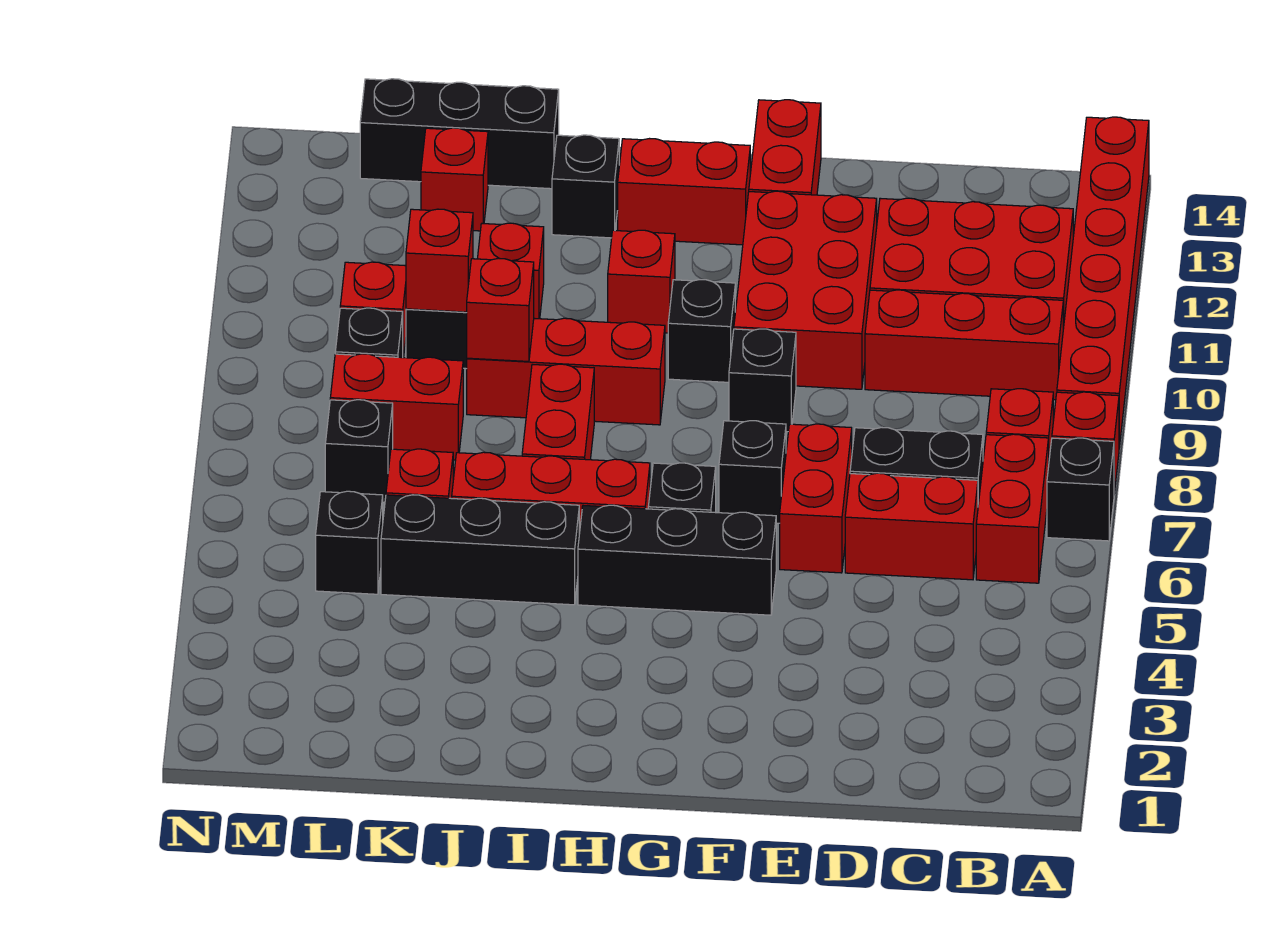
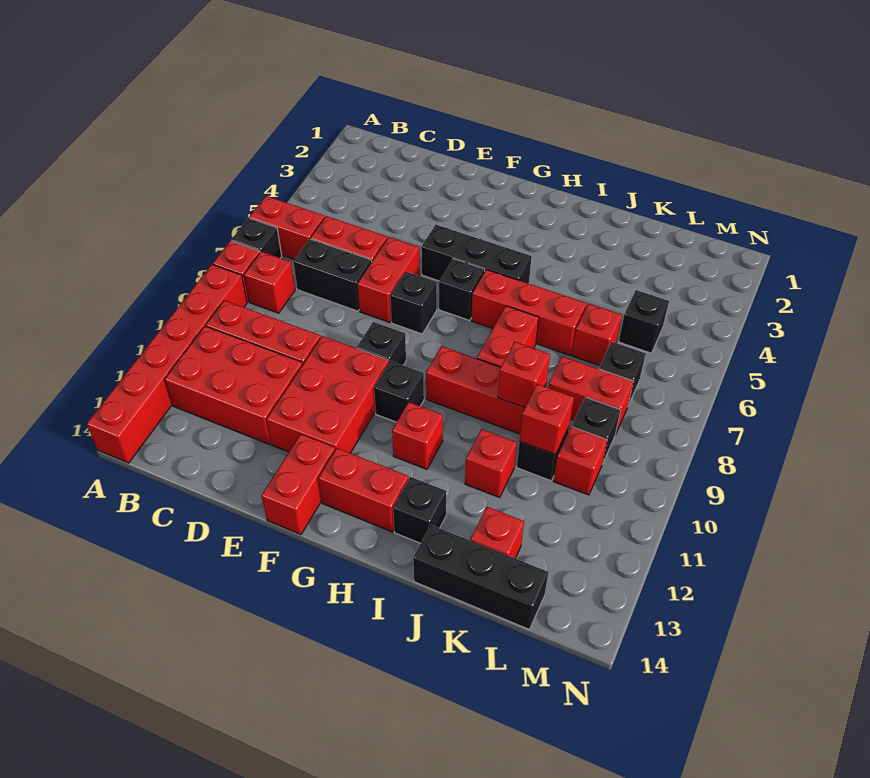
red 1x2 brick [976,434,1049,583] -> red 1x2 brick turned to [249,196,325,260]
black 1x3 brick [381,495,579,605] -> none

